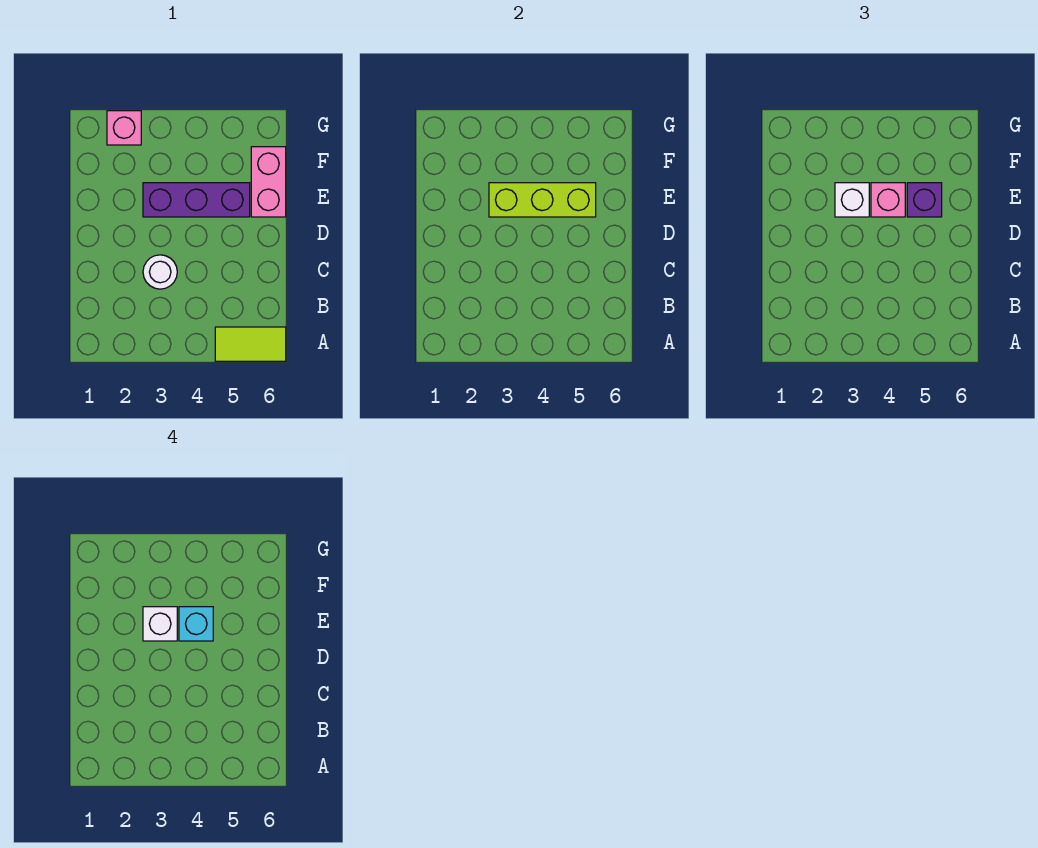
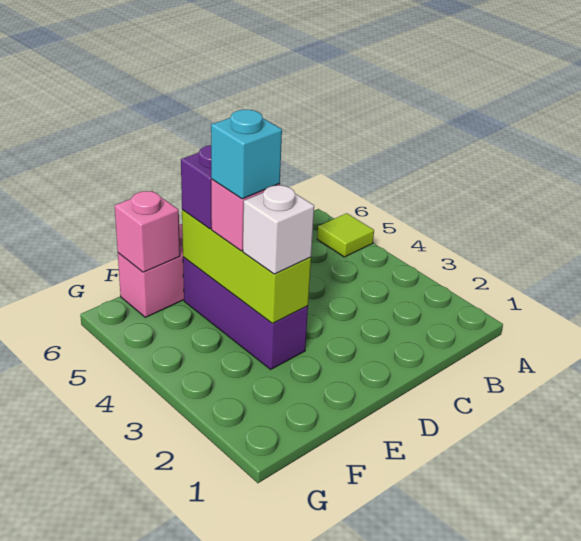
lime 1x2 tile [215,327,286,361] -> lime 1x1 tile [317,213,374,257]
white 1x1 round brick [143,255,177,289] -> none
white 1x1 brick [143,607,177,641] -> none
pink 1x1 brick [107,111,141,145] -> pink 1x1 brick moved to [115,191,180,272]

